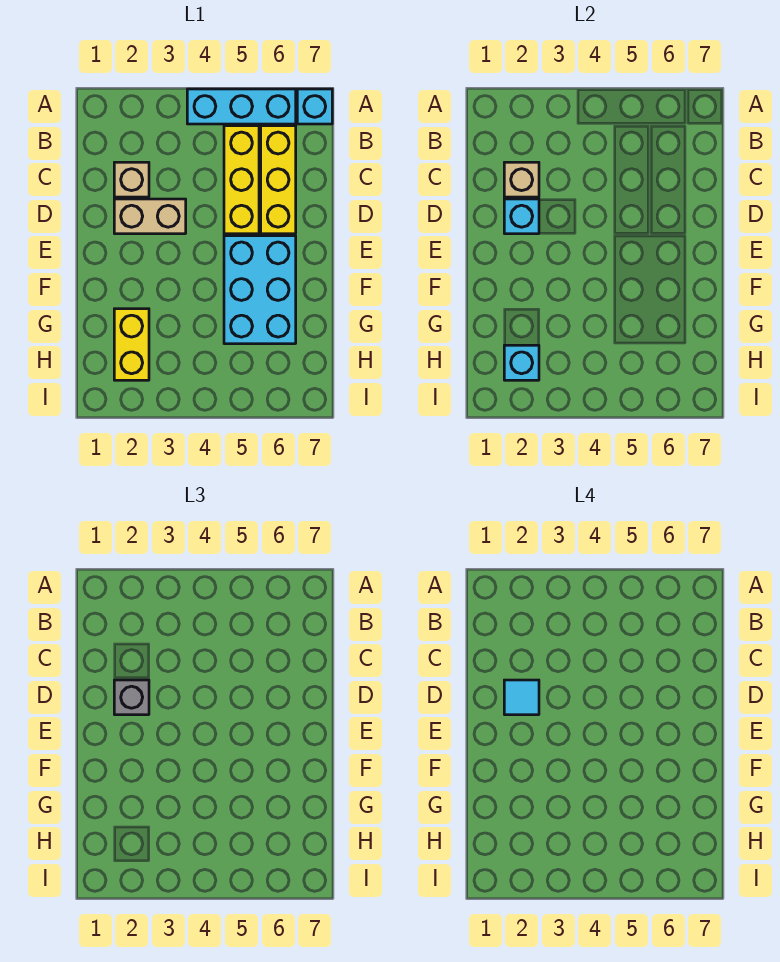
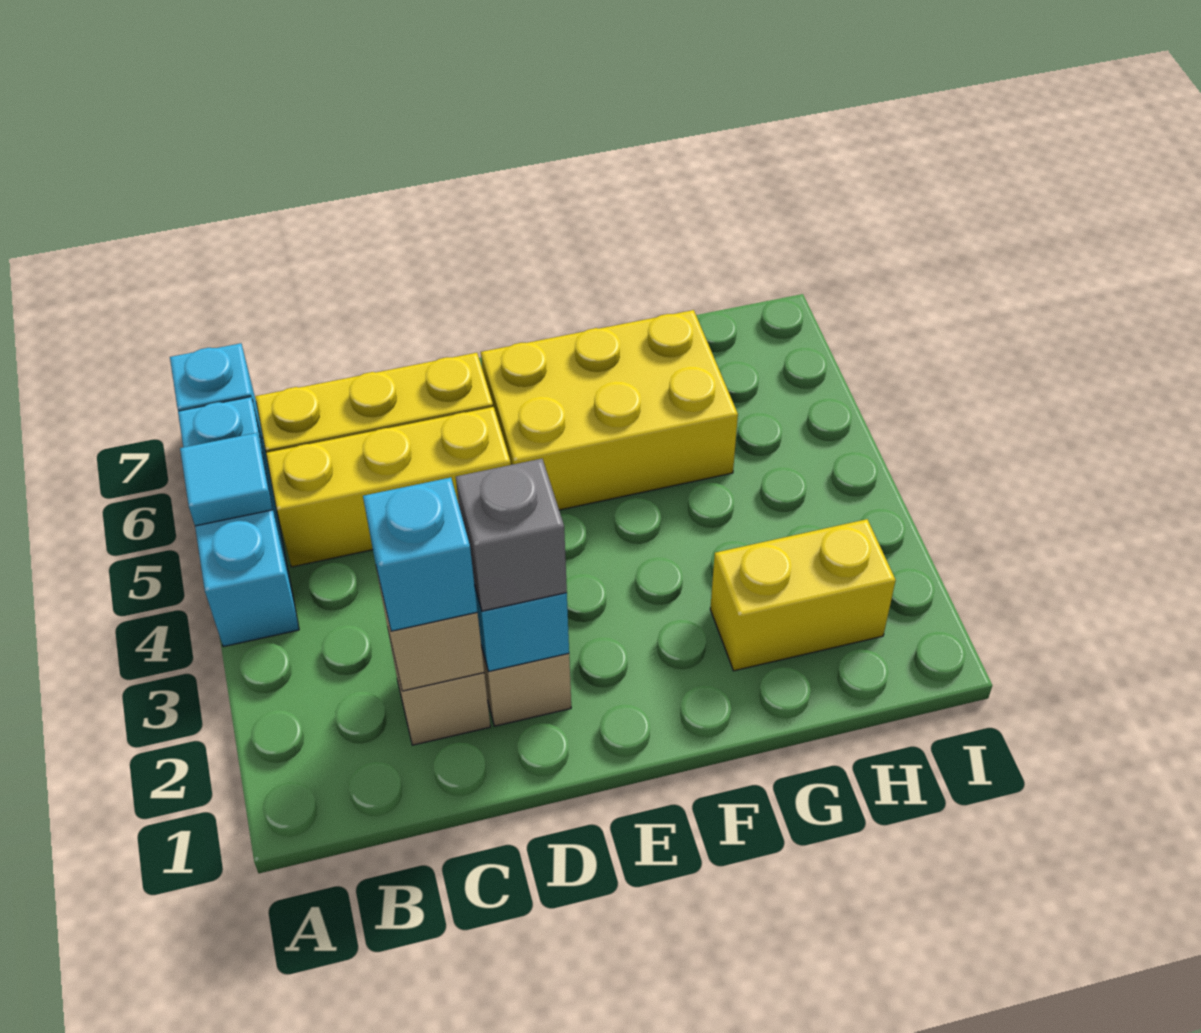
cyan 1x1 tile [504,680,539,715] -> cyan 1x1 tile moved to [180,433,273,526]
cyan 2x3 brick [224,236,296,344] -> yellow 2x3 brick [481,310,738,510]
cyan 1x1 brick [504,345,539,380] -> cyan 1x1 brick moved to [363,477,477,631]

